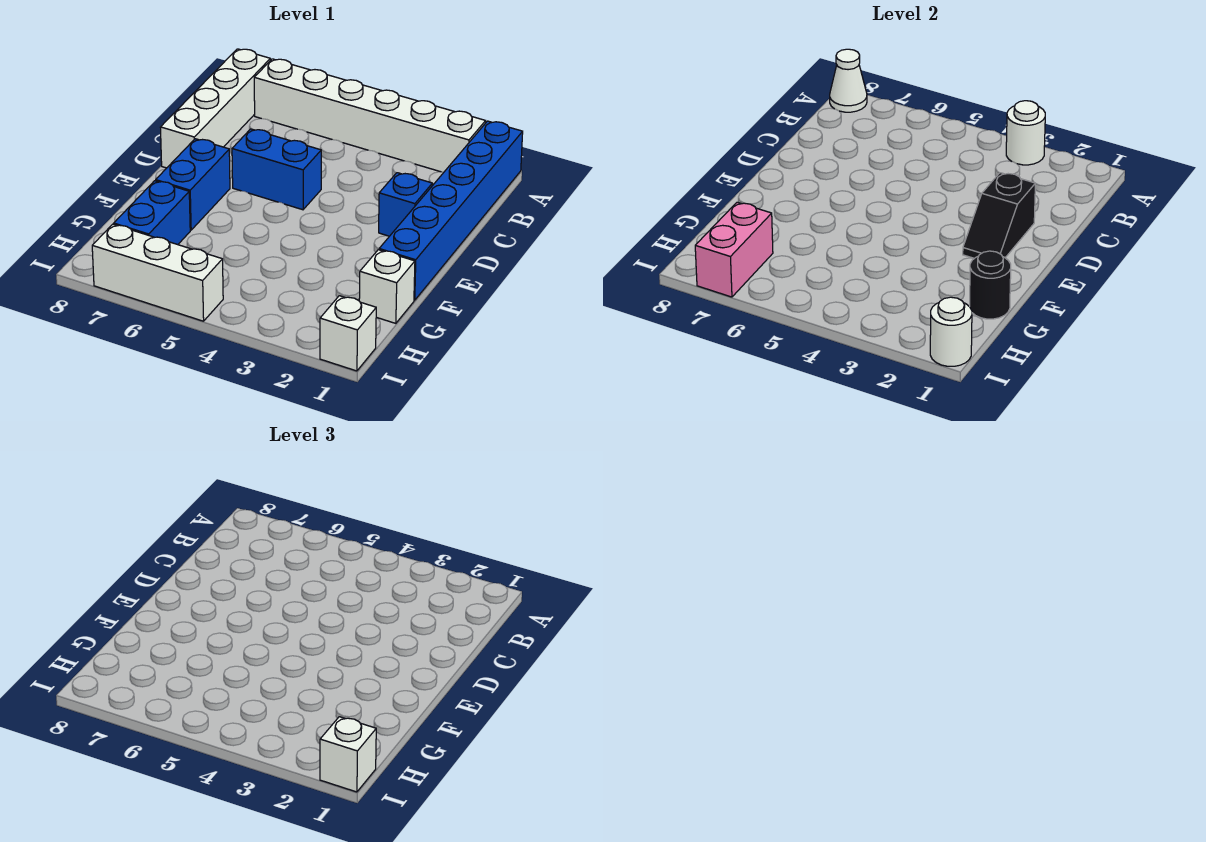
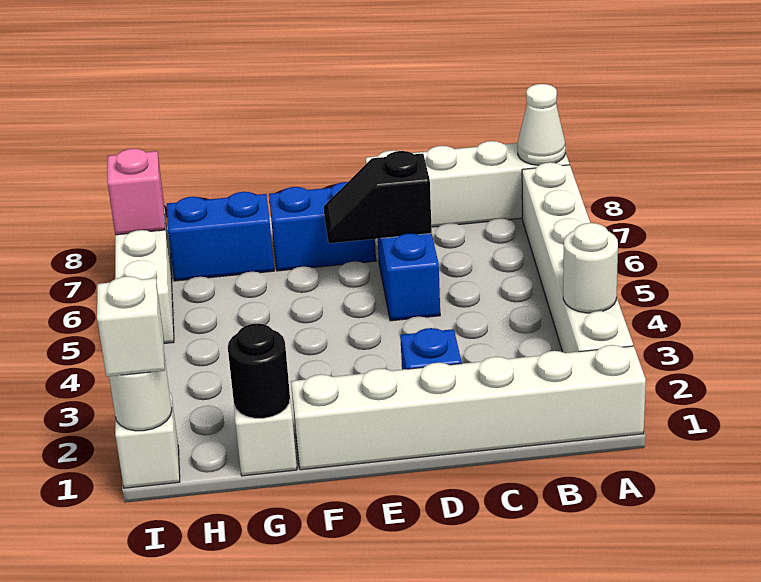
blue 1x6 brick [379,121,523,300] -> white 1x6 brick [291,345,646,470]
black 1x2 slope [963,173,1035,258] -> black 1x2 slope moved to [324,151,432,243]
pink 1x2 brick [695,202,773,297] -> pink 1x1 brick [107,149,165,235]

